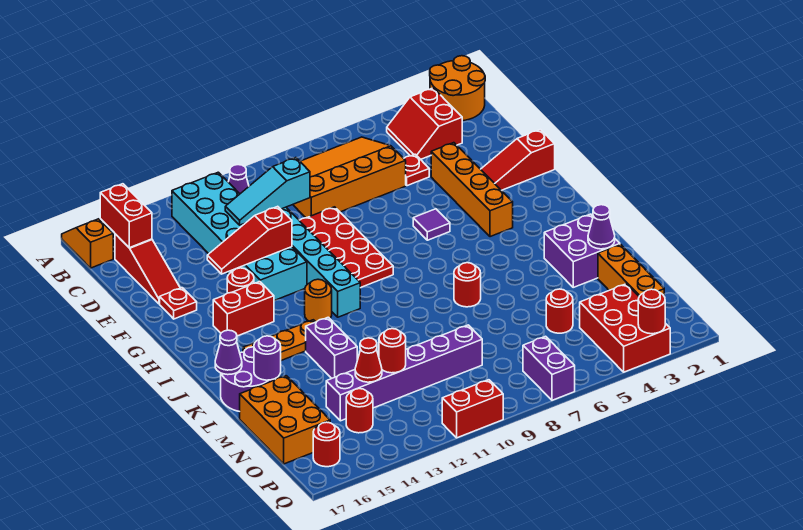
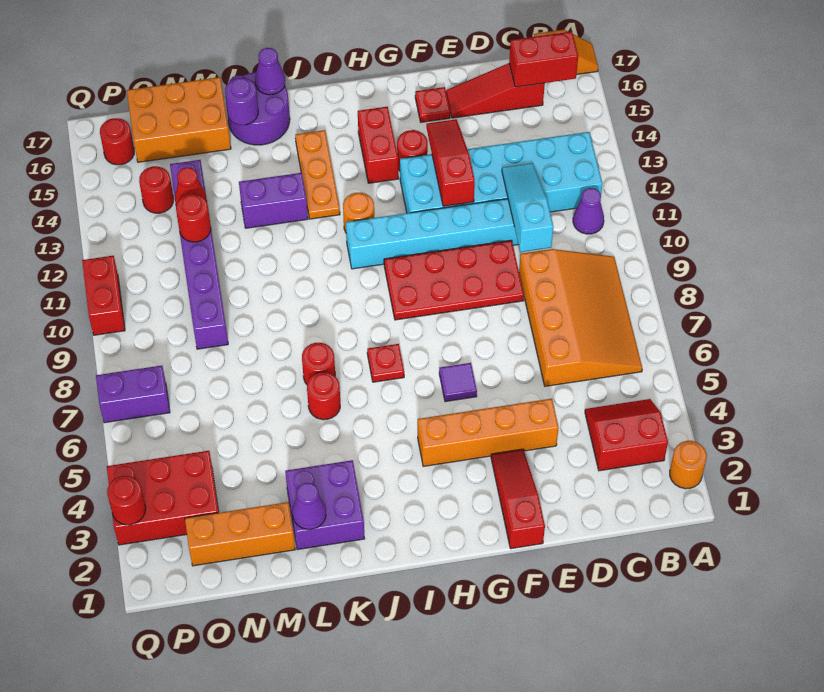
orange 2x2 round brick [430,56,485,121] -> orange 1x1 round brick [670,441,707,489]
red 1x1 plate [404,154,429,186] -> red 1x1 plate moved to [367,344,404,382]
red 1x1 round brick [546,289,573,333] -> red 1x1 round brick moved to [307,372,340,420]

